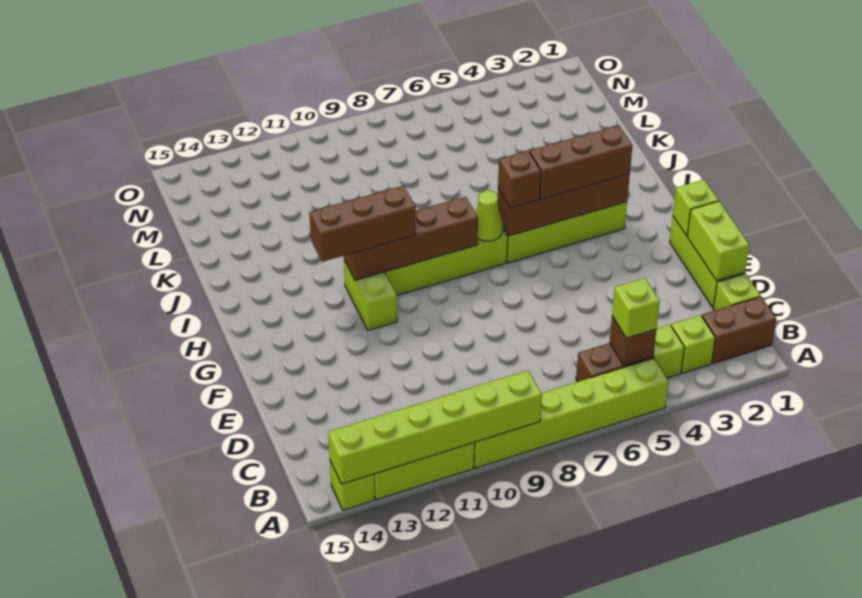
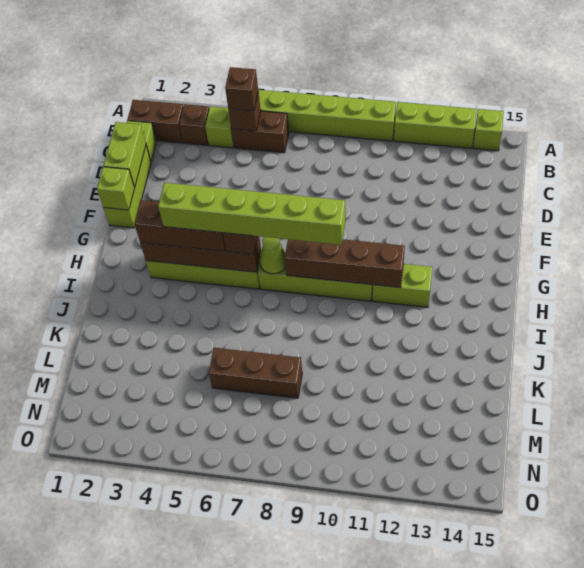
lime 1x6 brick [328,370,542,484] -> lime 1x6 brick moved to [158,183,345,245]
lime 1x1 brick [671,315,715,373] -> brown 1x1 brick [179,104,209,145]
lime 1x1 brick [612,278,660,338] -> brown 1x1 brick [225,67,258,111]
lime 1x2 brick [344,260,397,330] -> lime 1x2 brick turned to [373,264,433,307]
brown 1x3 brick [309,186,416,262] -> brown 1x3 brick moved to [209,348,302,398]

